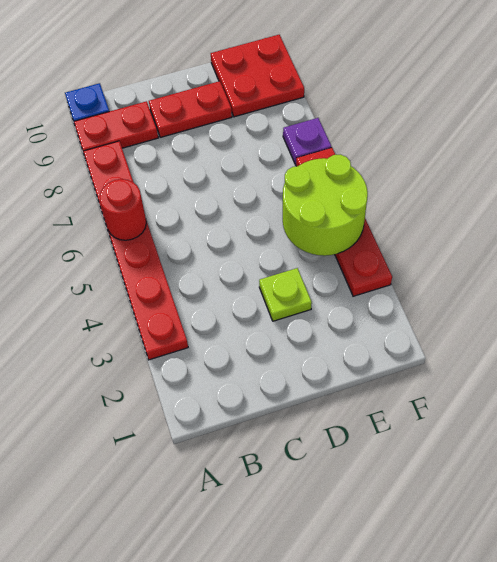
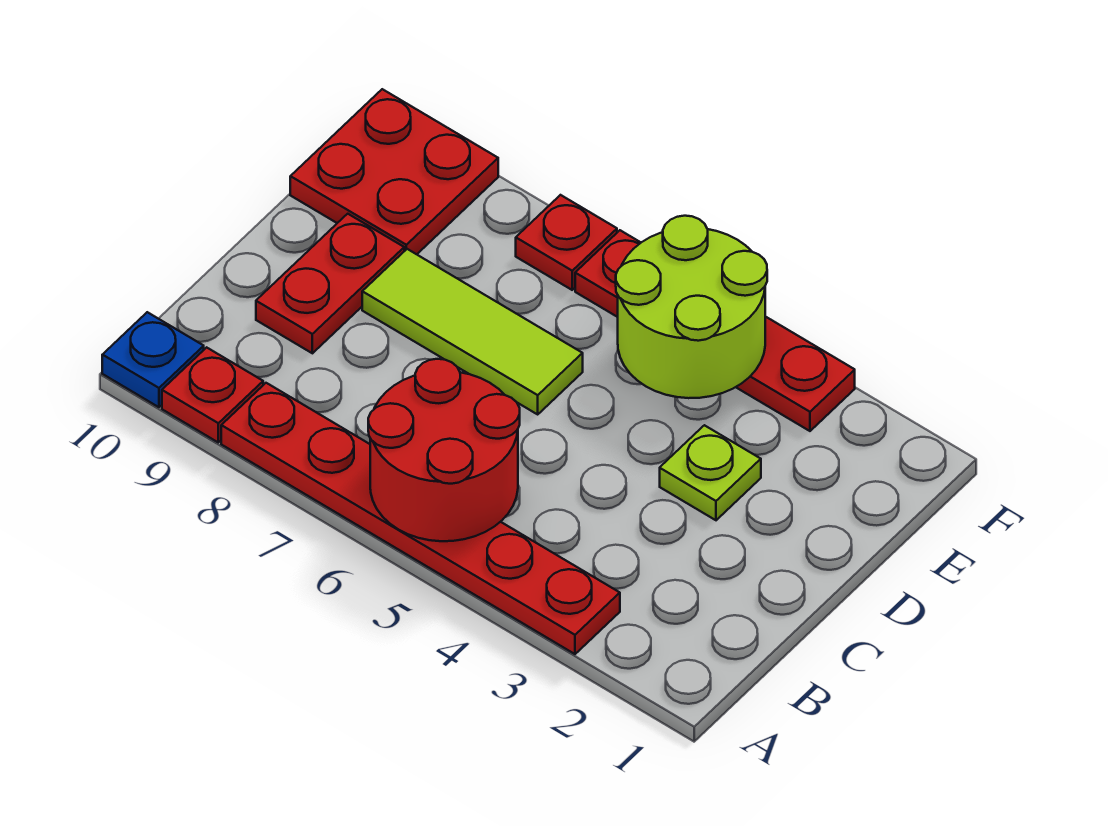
red 1x1 round brick [100,179,146,240] -> red 2x2 round brick [368,359,520,541]
red 1x2 plate [74,101,158,151] -> red 1x1 plate [162,347,263,442]
none -> lime 1x3 tile [362,249,583,414]
purple 1x1 plate [283,118,331,165] -> red 1x1 plate [516,195,617,290]

